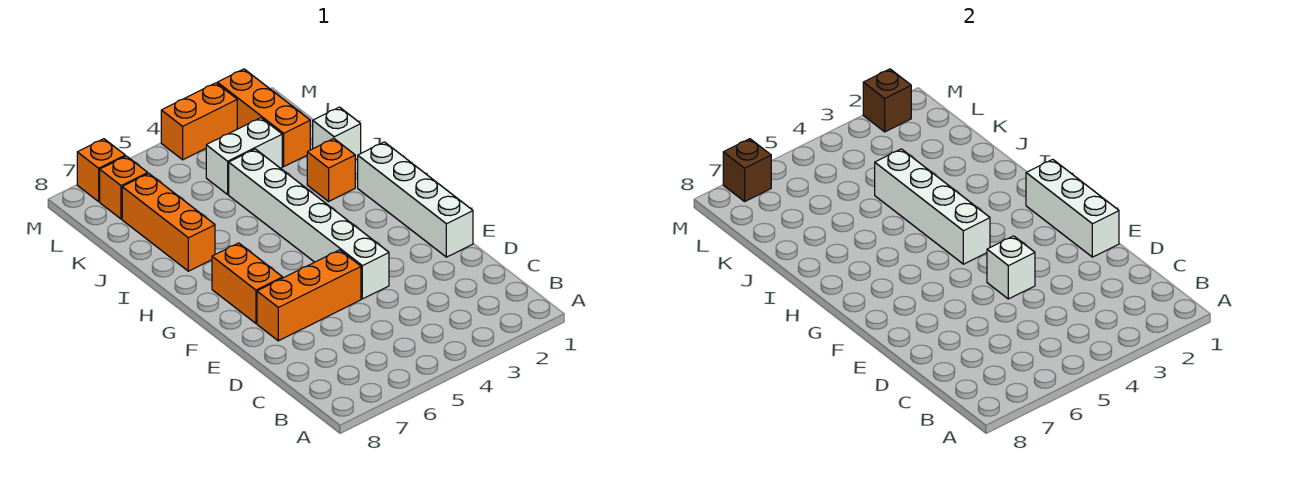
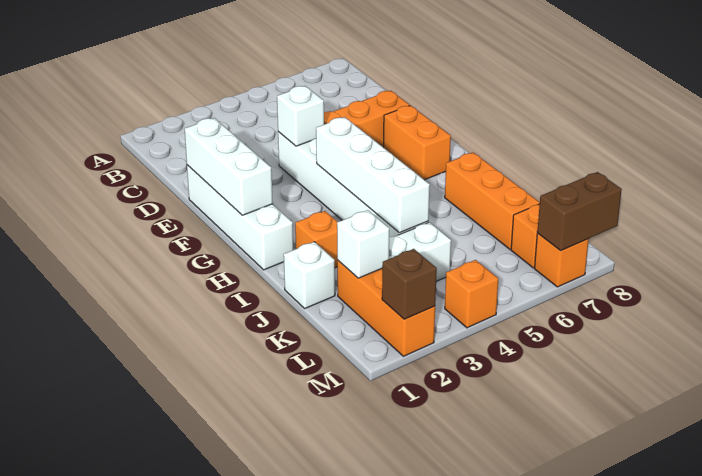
none -> white 1x1 brick [337,210,389,278]
orange 1x2 brick [161,83,237,160] -> orange 1x1 brick [445,260,498,328]
brown 1x1 brick [723,139,771,201] -> brown 1x2 brick [537,172,622,251]

